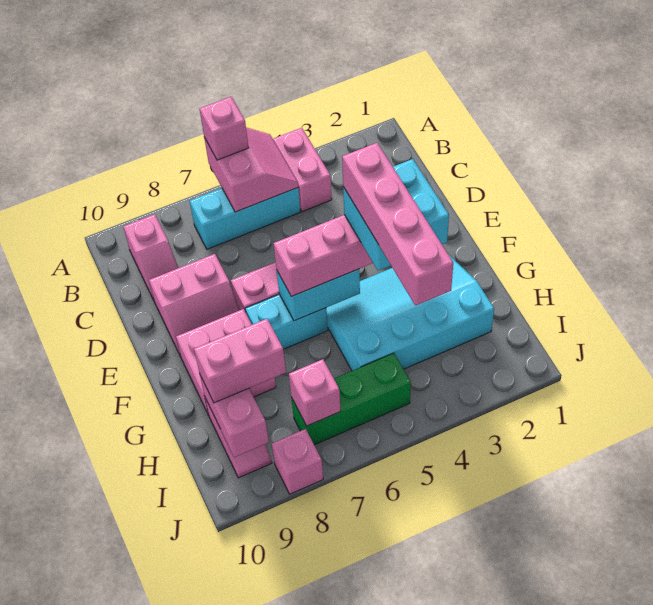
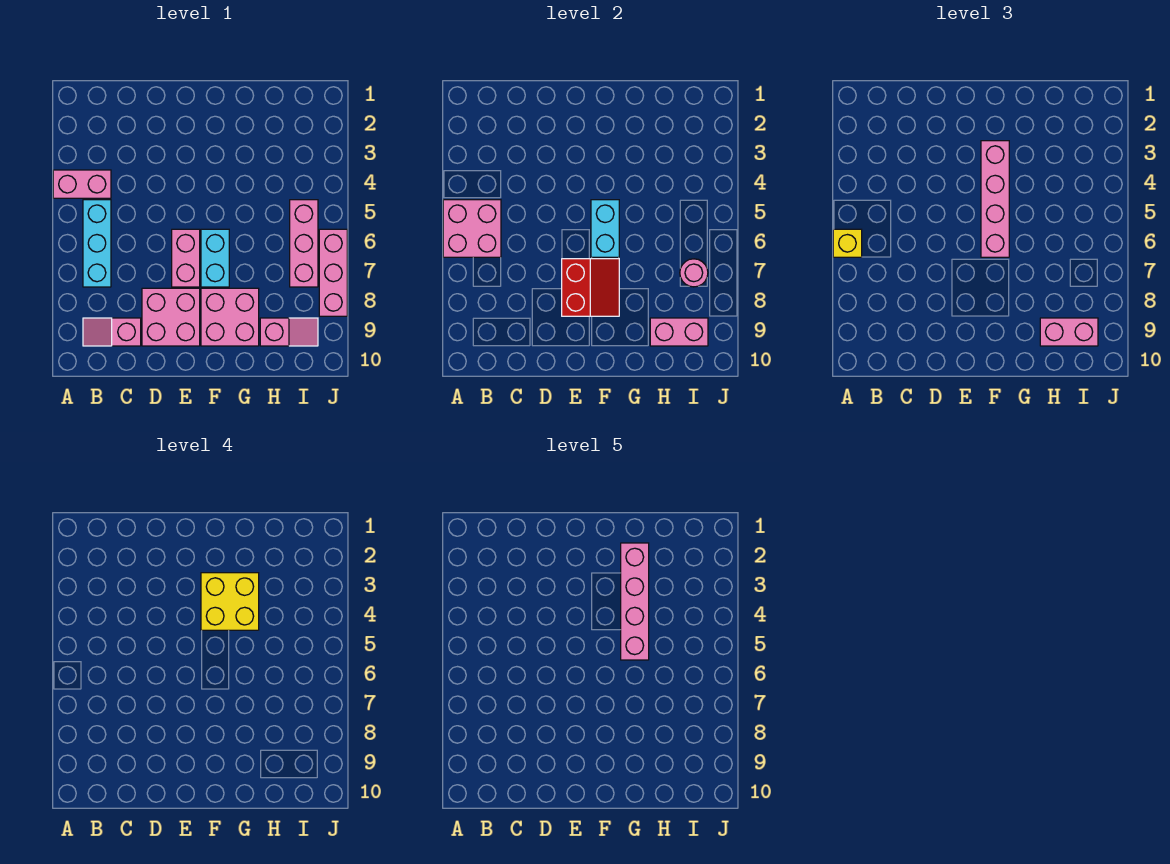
pink 2x2 slope [204,128,298,212] -> pink 2x2 brick [443,200,501,257]
pink 1x1 brick [200,97,249,160] -> yellow 1x1 brick [833,229,862,257]
pink 1x2 slope [123,214,178,300] -> pink 1x2 slope turned to [83,318,141,346]
pink 2x2 slope [149,254,240,357] -> pink 2x2 brick [142,288,200,346]
none -> red 2x2 slope [562,259,619,316]
cyan 3x4 slope [326,254,494,371] -> none
cyan 2x2 brick [343,159,449,271] -> yellow 2x2 brick [201,573,259,630]
pink 1x4 brick [342,143,453,306] -> pink 1x4 brick turned to [621,543,649,660]
pink 1x2 brick [194,319,286,403] -> pink 1x2 brick turned to [1040,318,1098,346]
green 1x3 brick [291,353,411,445] -> pink 1x3 brick [290,200,318,287]
pink 1x1 brick [289,359,341,426] -> pink 1x1 round brick [680,259,708,287]
pink 1x1 brick [272,429,323,494] -> pink 1x3 brick [319,229,347,316]

